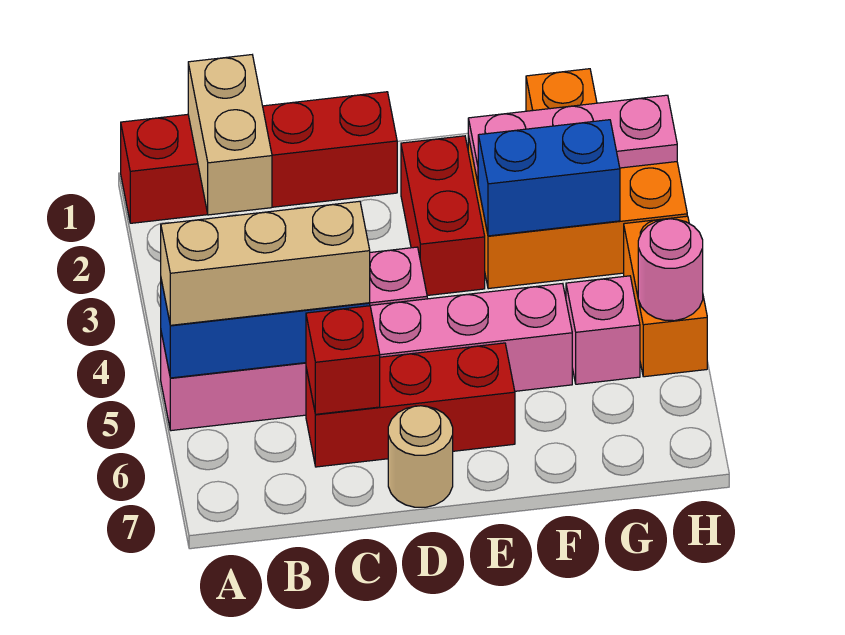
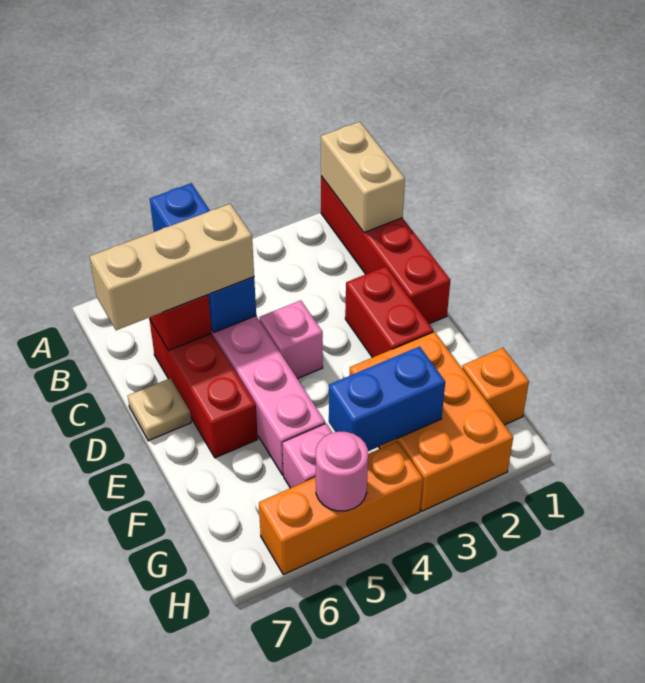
tan 1x3 brick [161,201,370,325] -> tan 1x3 brick turned to [90,204,254,330]
tan 1x2 brick [188,55,272,215] -> tan 1x2 brick turned to [321,122,405,233]
tan 1x1 round brick [388,406,453,507] -> tan 1x1 plate [128,378,191,441]
red 1x2 brick [401,136,485,295] -> red 1x2 brick turned to [345,267,433,358]
pink 1x3 plate [468,95,677,182] -> none
blue 1x2 brick [478,120,620,236] -> blue 1x2 brick turned to [329,346,445,451]
orange 1x2 brick [624,216,707,377] -> orange 1x3 brick [259,441,423,575]

